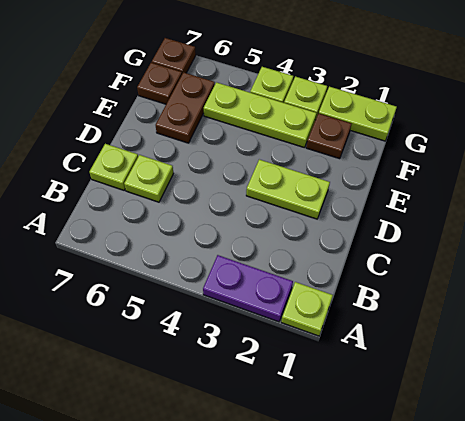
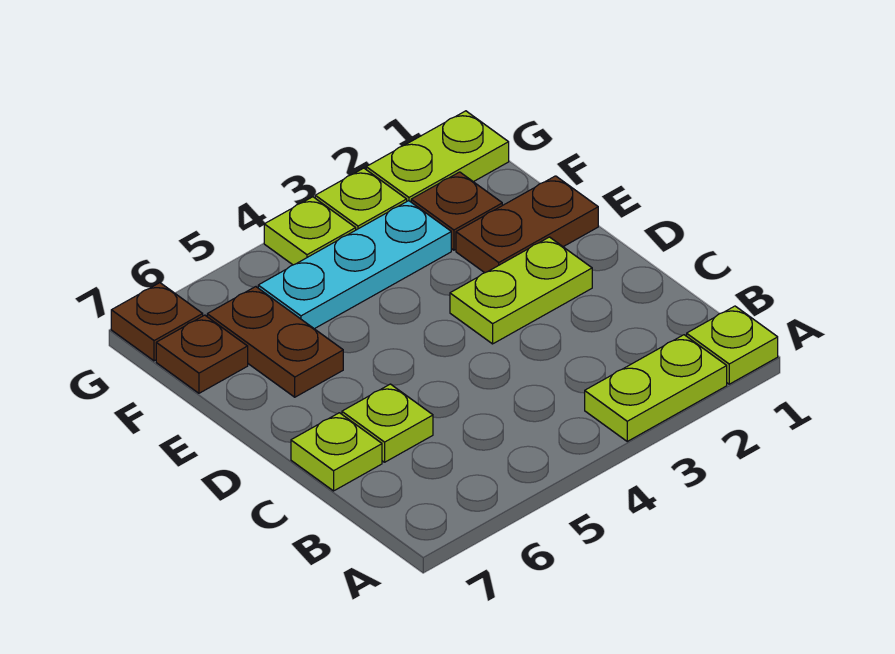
purple 1x2 plate [203,255,293,322] -> lime 1x2 plate [585,335,727,441]
none -> brown 1x2 plate [456,176,598,273]
lime 1x3 plate [204,82,317,147] -> cyan 1x3 plate [258,201,451,329]

